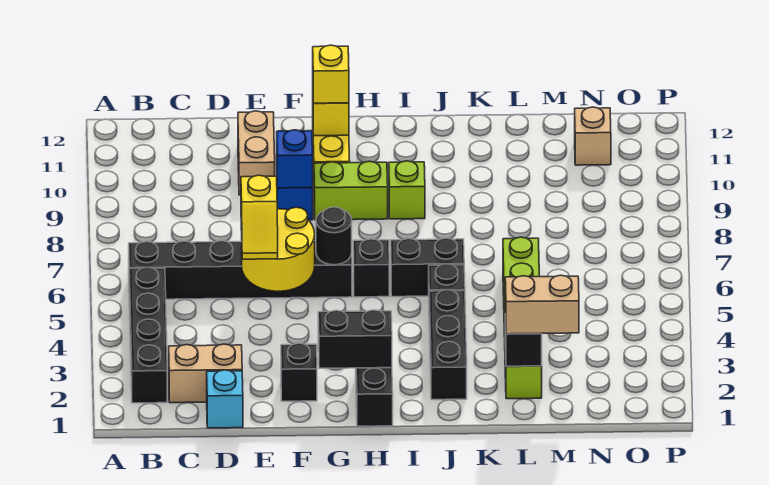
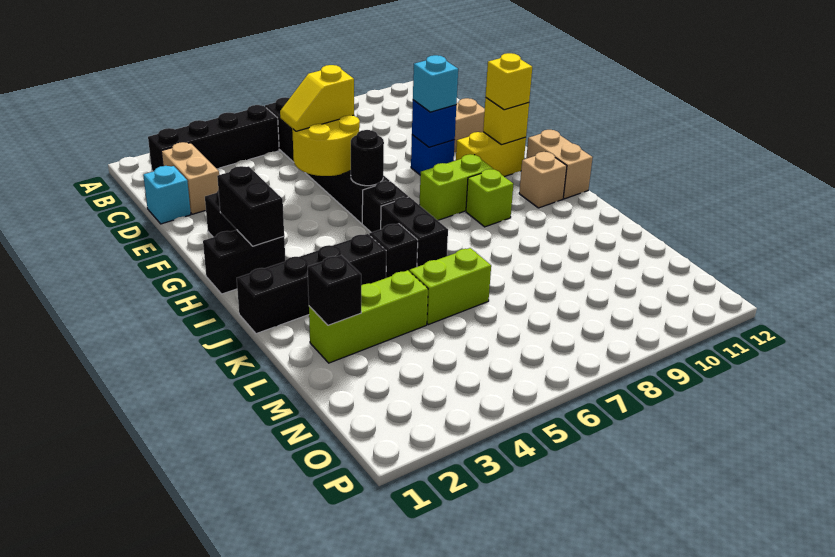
none -> cyan 1x1 brick [413,55,458,112]
lime 1x2 brick [314,161,388,220] -> lime 1x2 brick turned to [420,154,493,220]
black 1x3 brick [429,290,467,400] -> black 1x4 brick [237,234,386,334]
tan 1x2 brick [505,275,579,334] -> tan 1x2 brick moved to [526,130,593,199]
tan 1x1 brick [575,107,611,165] -> tan 1x1 brick moved to [519,152,567,208]

